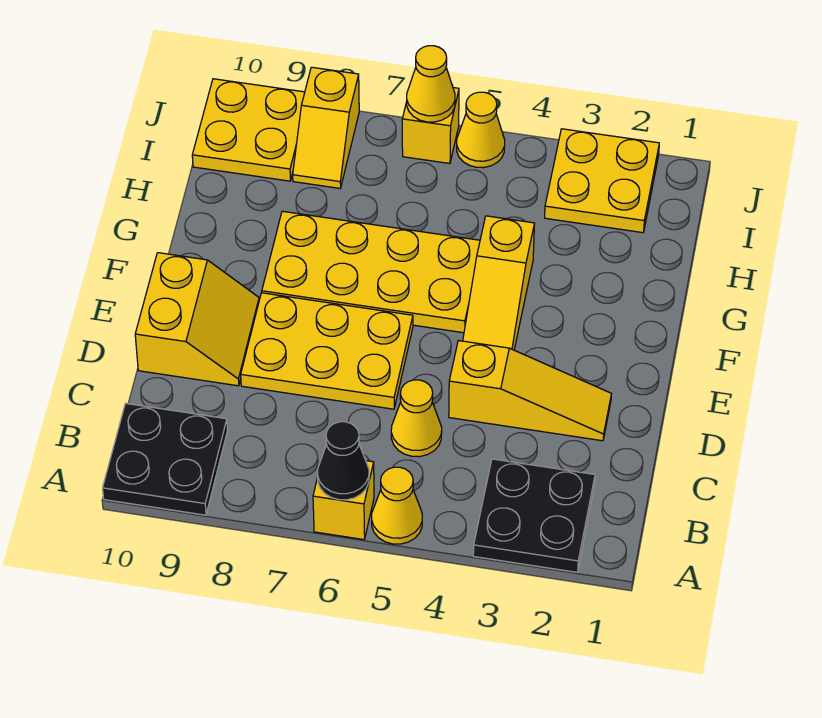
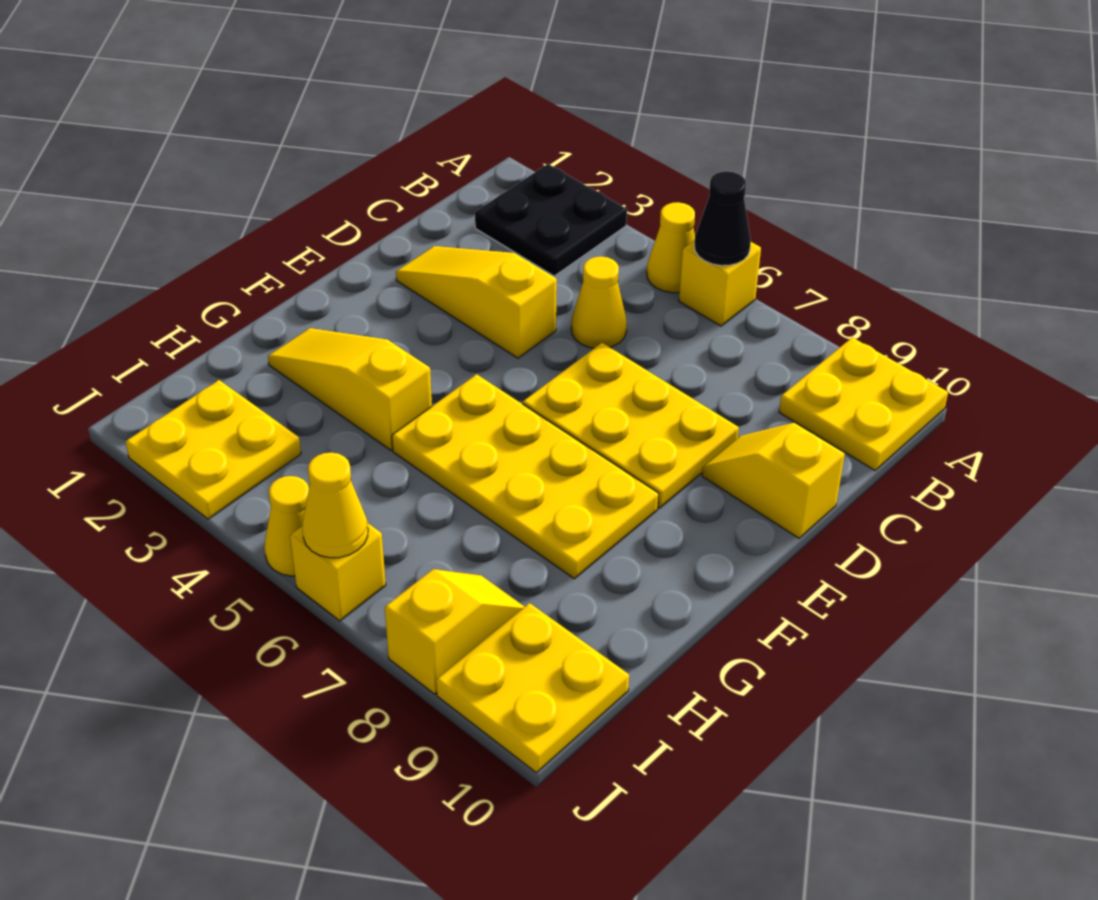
black 2x2 plate [103,403,228,515] -> yellow 2x2 plate [779,337,948,470]
yellow 2x2 slope [135,253,259,386] -> yellow 1x2 slope [702,423,845,538]
yellow 1x3 slope [463,216,535,350] -> yellow 1x3 slope turned to [268,328,432,450]

